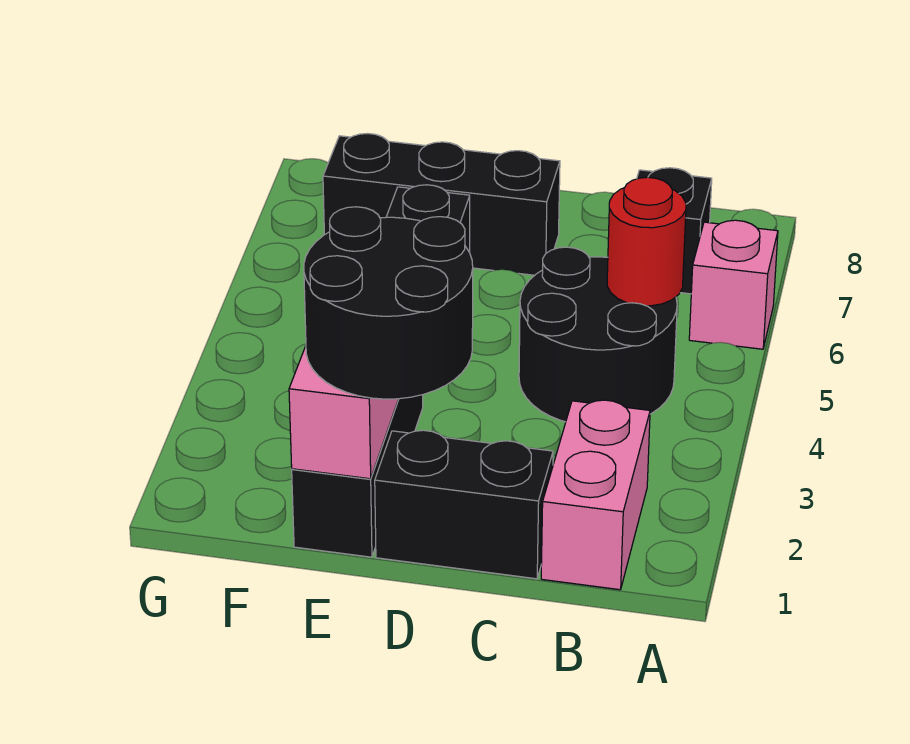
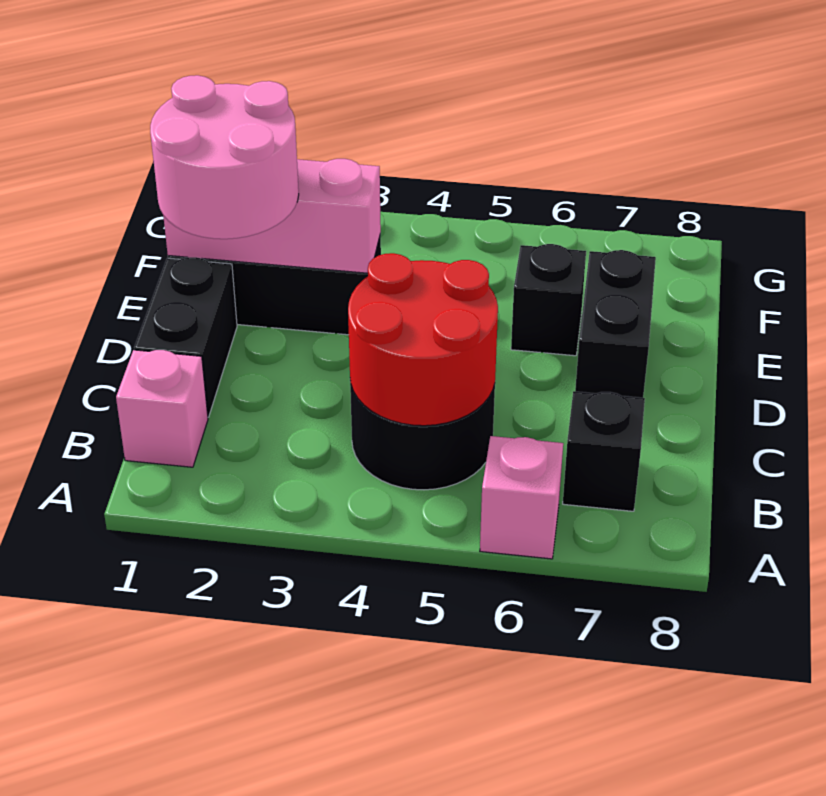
pink 1x2 brick [541,400,650,590] -> pink 1x1 brick [116,350,208,467]
red 1x1 round brick [607,177,686,306] -> red 2x2 round brick [348,253,498,426]
black 2x2 round brick [304,207,473,399] -> pink 2x2 round brick [150,75,299,239]
black 1x3 brick [323,134,560,275] -> black 1x2 brick [575,250,656,398]

